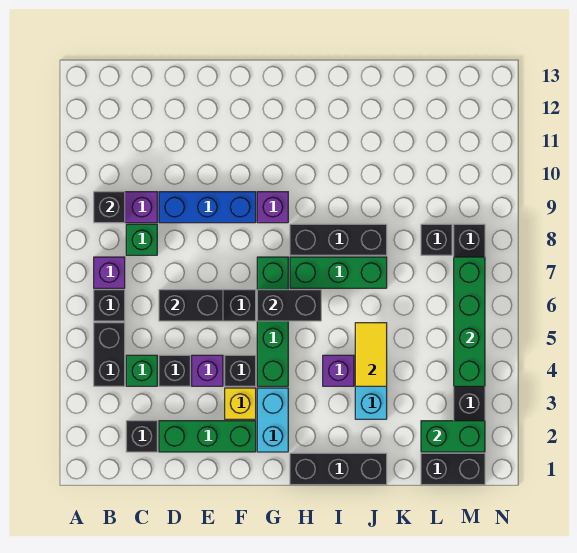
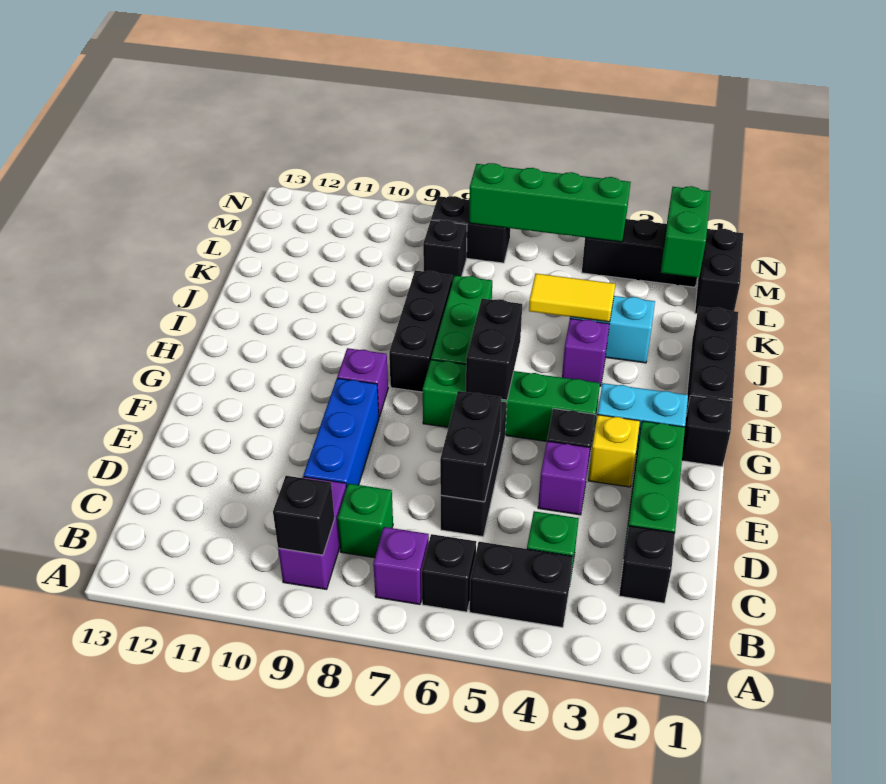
black 1x1 brick [159,355,190,386] -> black 1x1 brick moved to [682,395,733,467]

